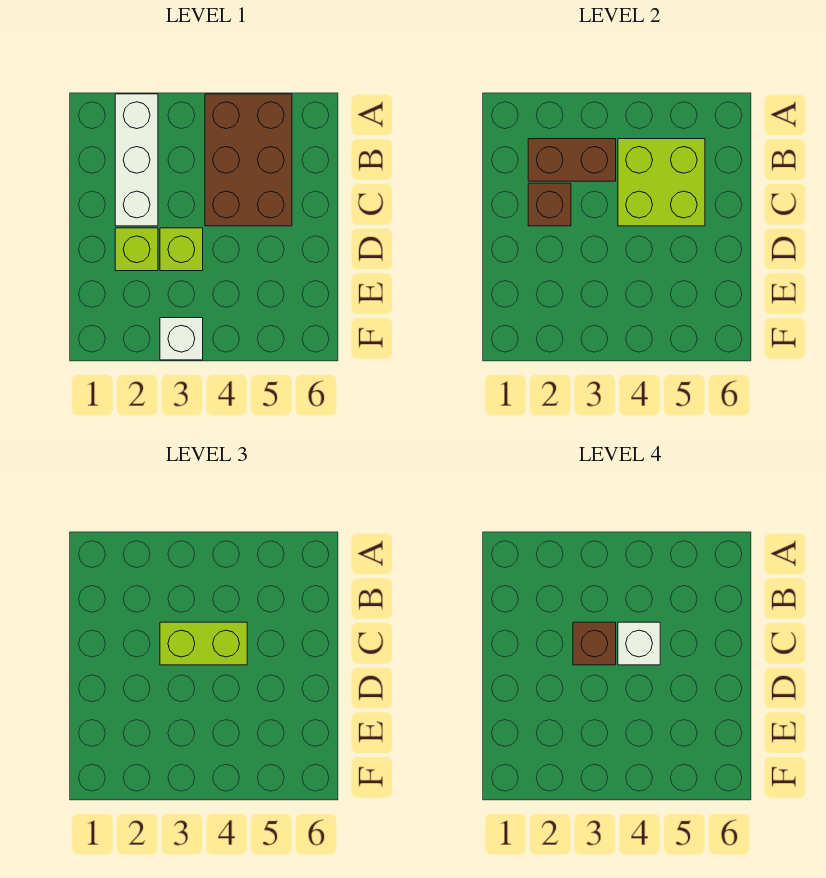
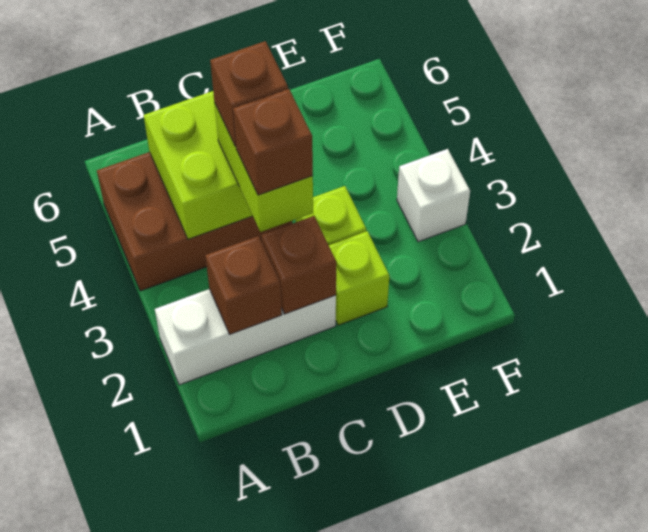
brown 1x2 brick [528,139,616,181] -> brown 1x1 brick [205,236,282,334]
white 1x1 brick [618,622,660,665] -> brown 1x1 brick [210,41,288,146]

